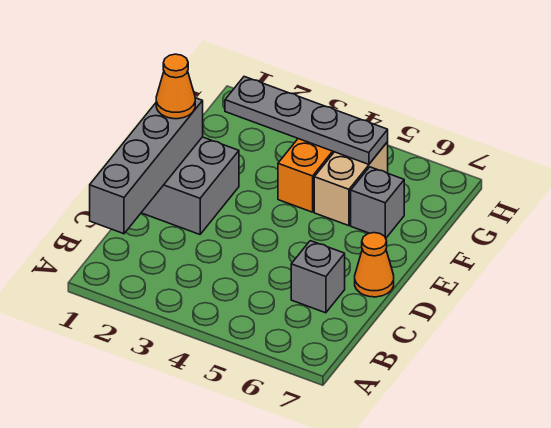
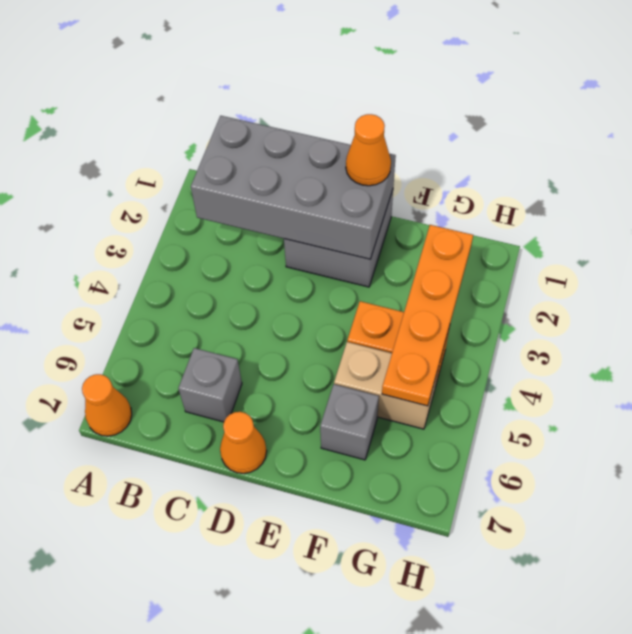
none -> orange 1x1 cone [82,374,132,436]
grey 1x4 brick [90,98,203,234] -> grey 2x4 brick [191,116,396,259]
grey 1x4 plate [225,77,388,164] -> orange 1x4 plate [382,225,473,406]

